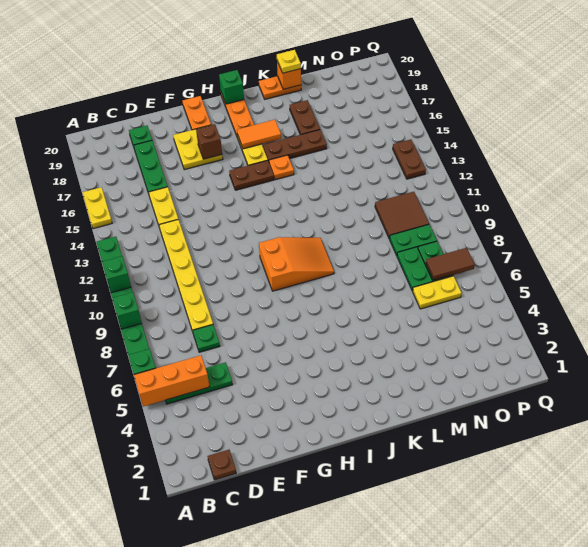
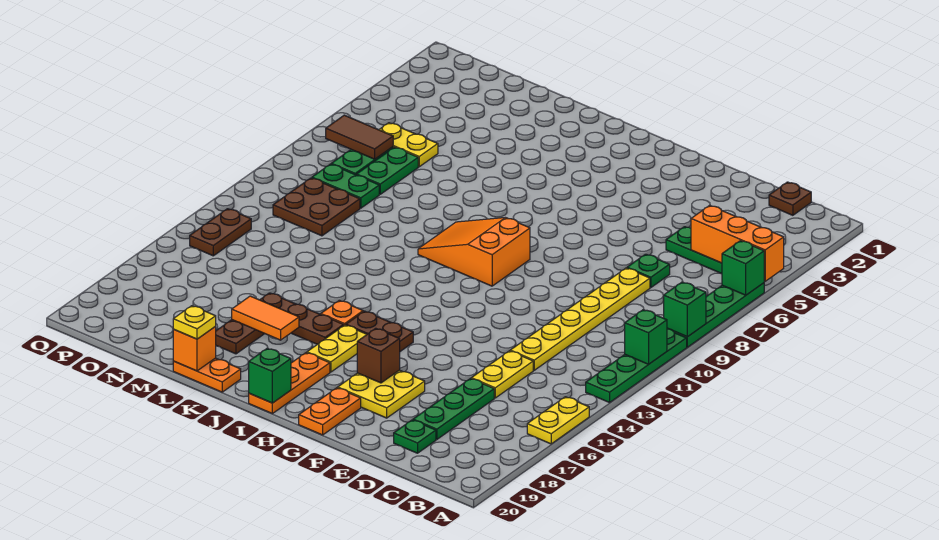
orange 1x2 tile [237,120,281,149] -> orange 1x2 tile moved to [232,296,299,340]
brown 2x2 tile [375,192,429,239] -> brown 2x2 plate [273,178,360,236]

